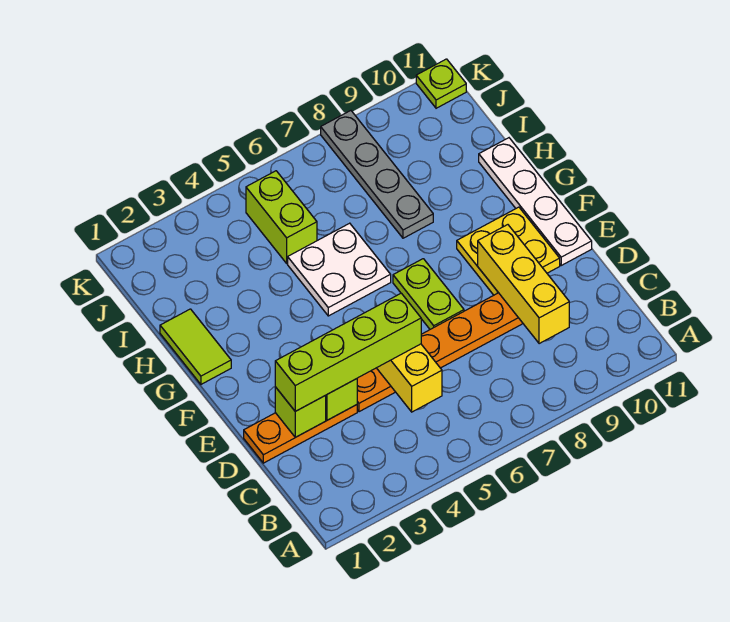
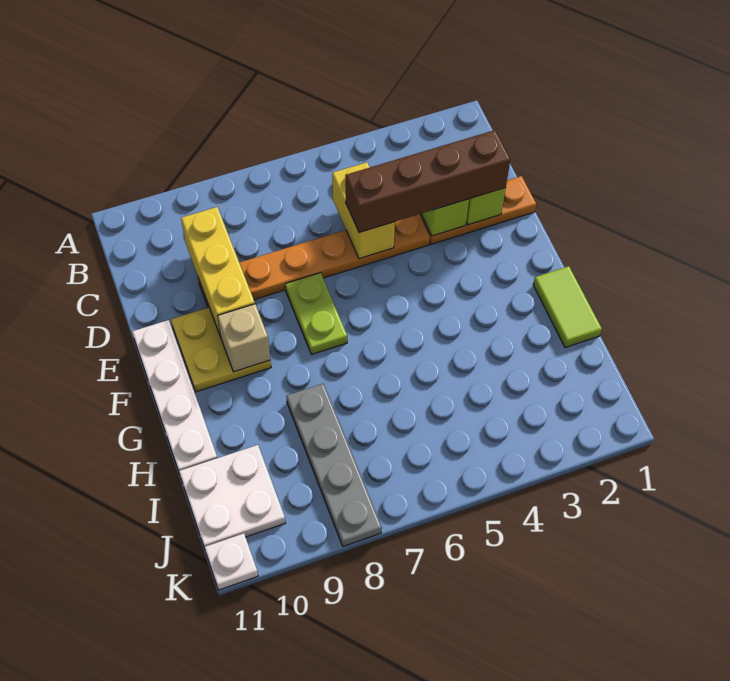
lime 1x4 brick [275,293,421,411] -> brown 1x4 brick [346,130,511,233]
none -> tan 1x1 brick [218,304,270,372]
white 2x2 plate [288,223,391,316] -> white 2x2 plate moved to [179,445,285,547]
lime 1x2 brick [246,171,317,263] -> none
lime 1x1 plate [416,59,466,108] -> white 1x1 plate [204,533,258,590]

